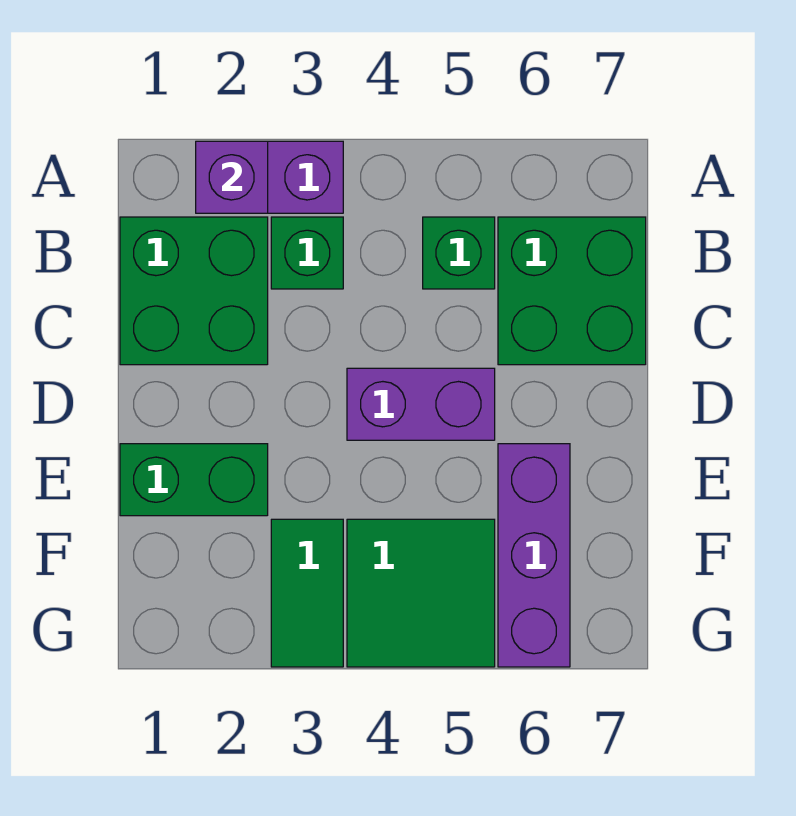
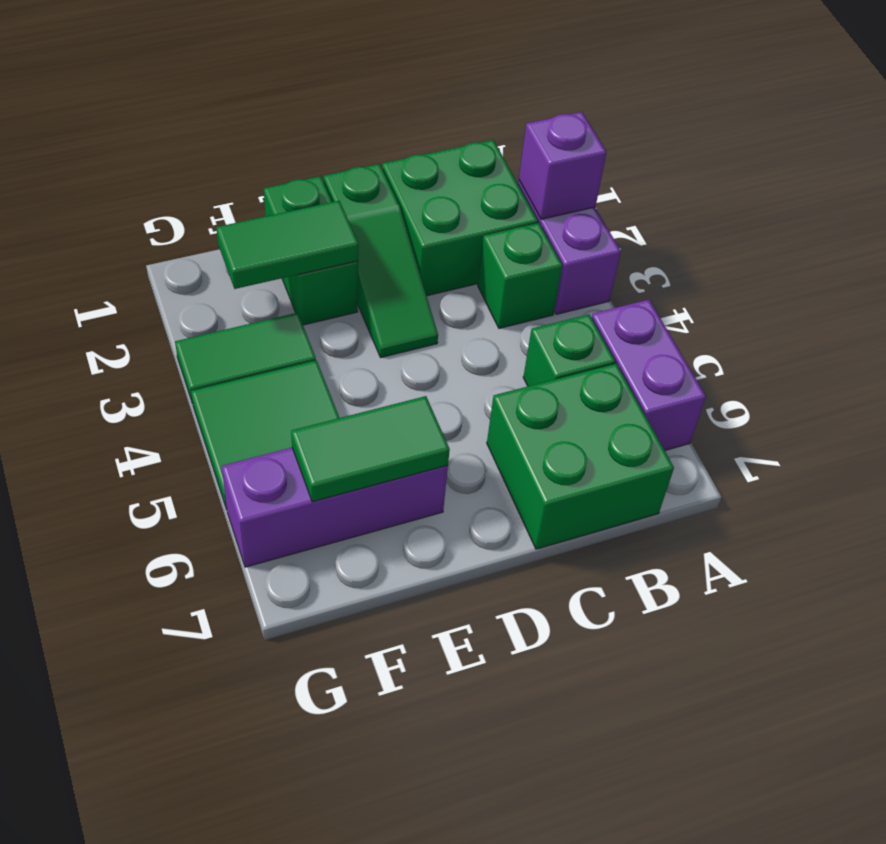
none -> green 1x3 slope [324,164,438,358]
purple 1x2 brick [347,368,495,440] -> purple 1x2 brick moved to [592,300,706,450]
none -> green 1x2 tile [216,201,359,289]
none -> green 1x2 tile [291,396,450,502]

